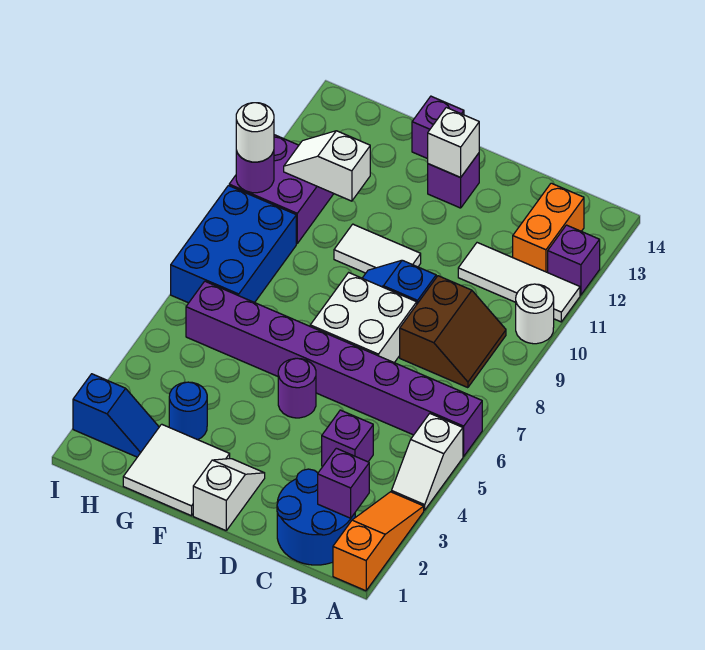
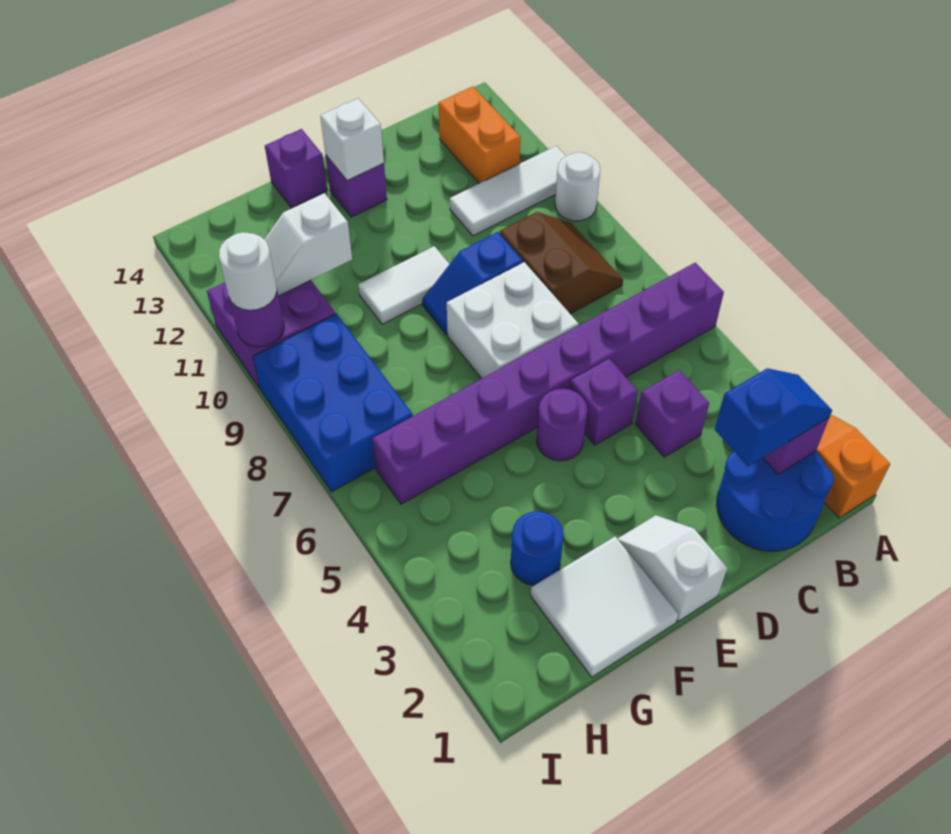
white 1x2 slope [392,414,463,510] -> none
purple 1x1 brick [548,225,600,295] -> purple 1x1 brick moved to [570,359,638,445]
blue 1x2 slope [73,374,159,457] -> blue 1x2 slope moved to [715,368,832,467]

